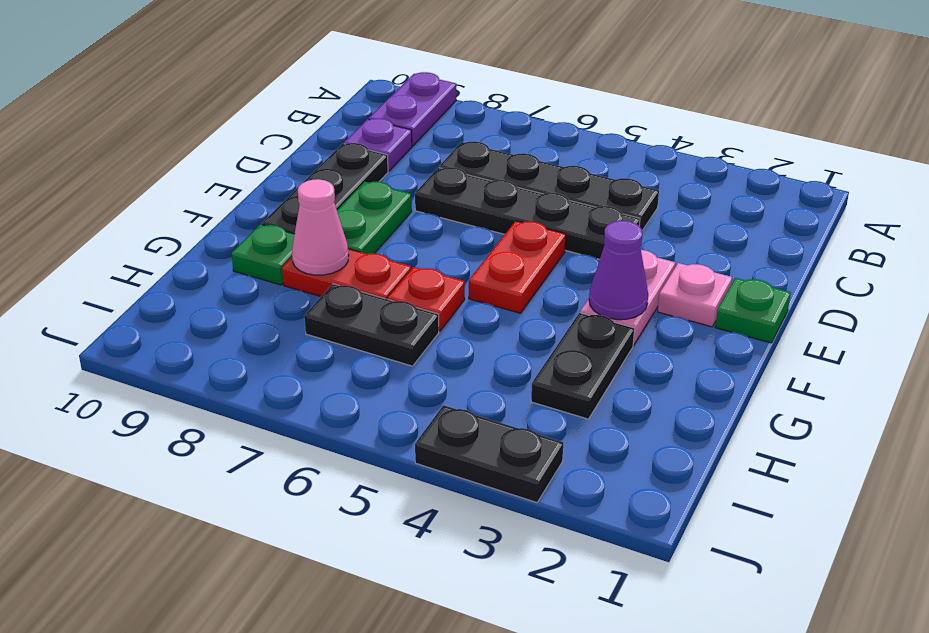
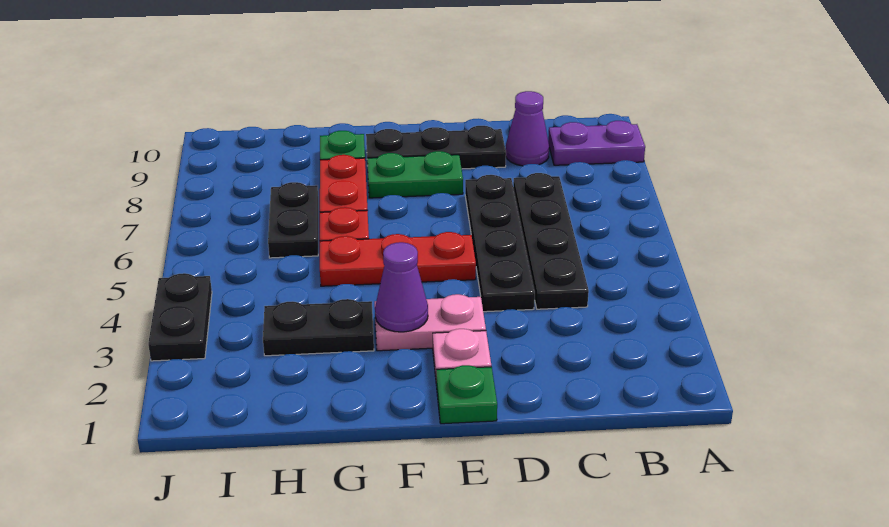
purple 1x1 plate [344,118,412,171] -> purple 1x1 cone [506,91,549,166]
red 1x2 plate [469,221,566,313] -> red 1x3 plate [320,232,476,286]
pink 1x1 cone [292,179,349,275] -> none

